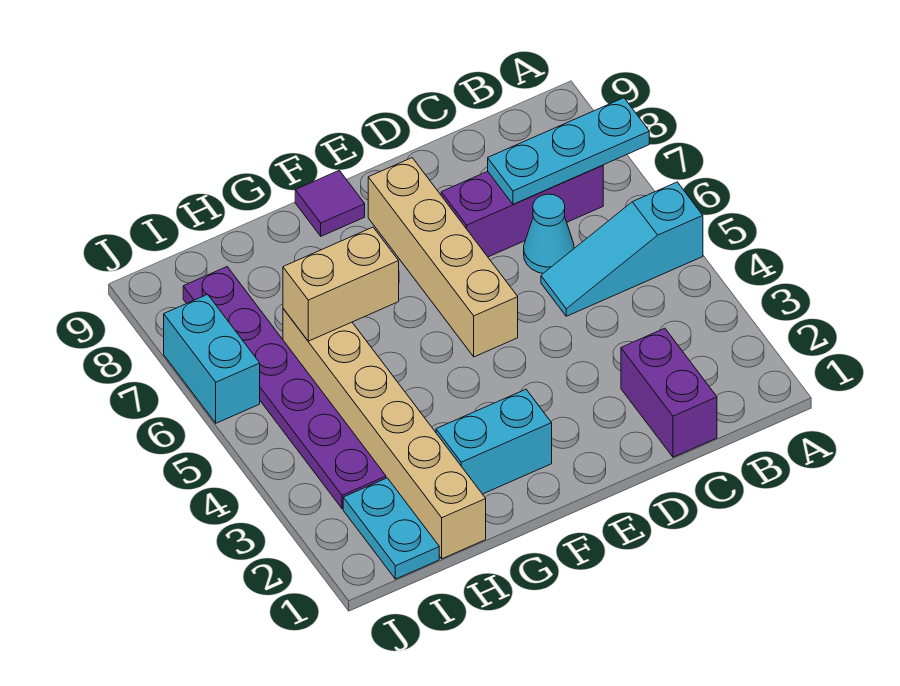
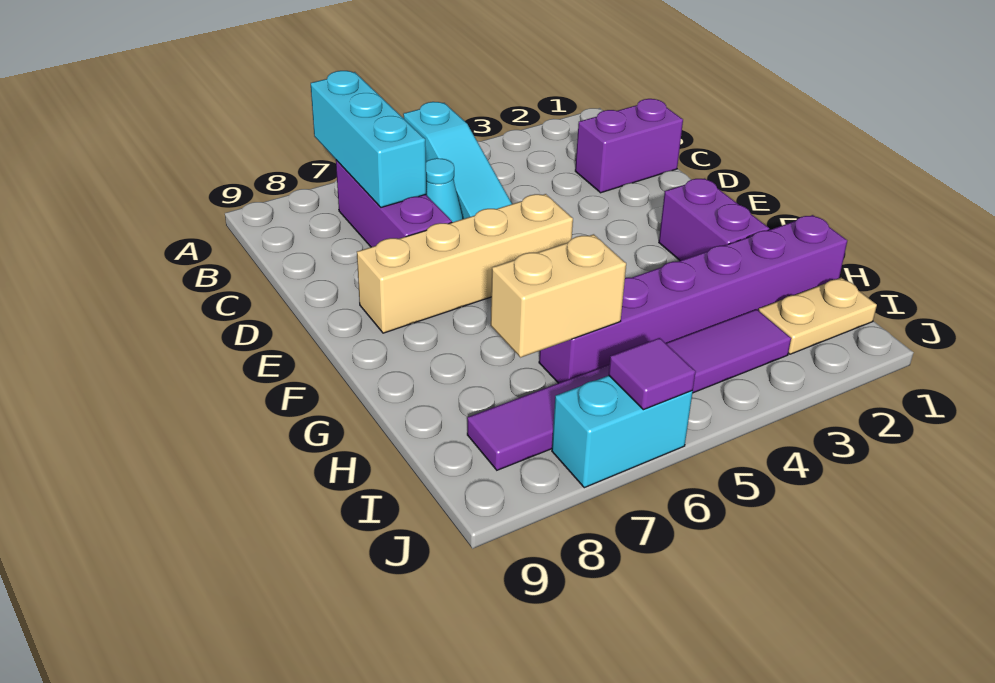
cyan 1x3 plate [488,98,649,204] -> cyan 1x3 brick [311,71,426,207]
cyan 1x2 brick [436,389,552,494] -> purple 1x2 brick [659,178,769,261]
purple 1x1 tile [295,171,365,236] -> purple 1x1 tile moved to [609,338,696,410]
tan 1x2 brick [283,227,399,341] -> tan 1x2 brick turned to [491,234,626,357]
tan 1x6 brick [283,309,486,559] -> purple 1x6 brick [539,215,847,383]
cyan 1x2 plate [343,478,439,579] -> tan 1x2 plate [758,278,877,354]
purple 1x6 plate [183,267,386,509] -> purple 1x6 tile [467,309,791,470]

